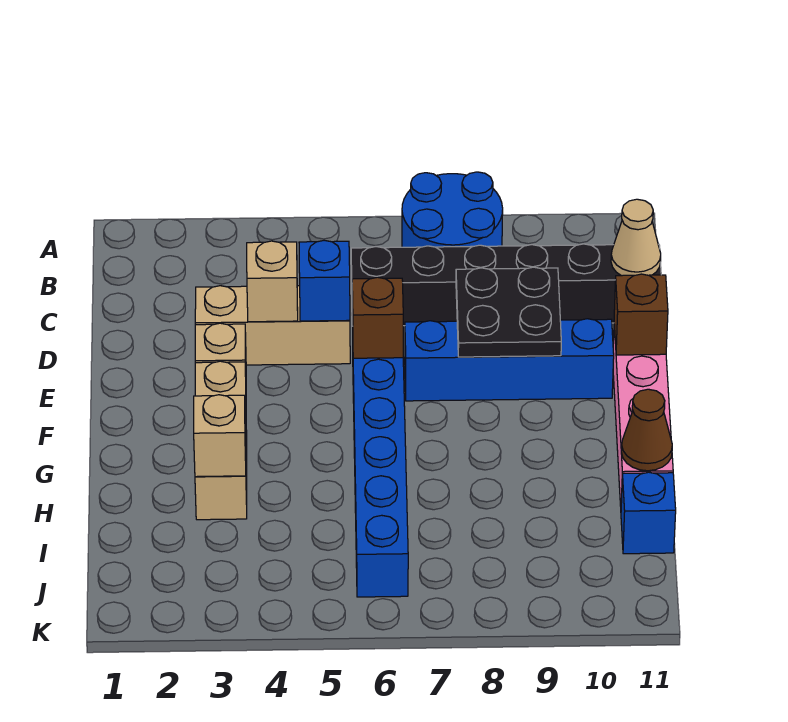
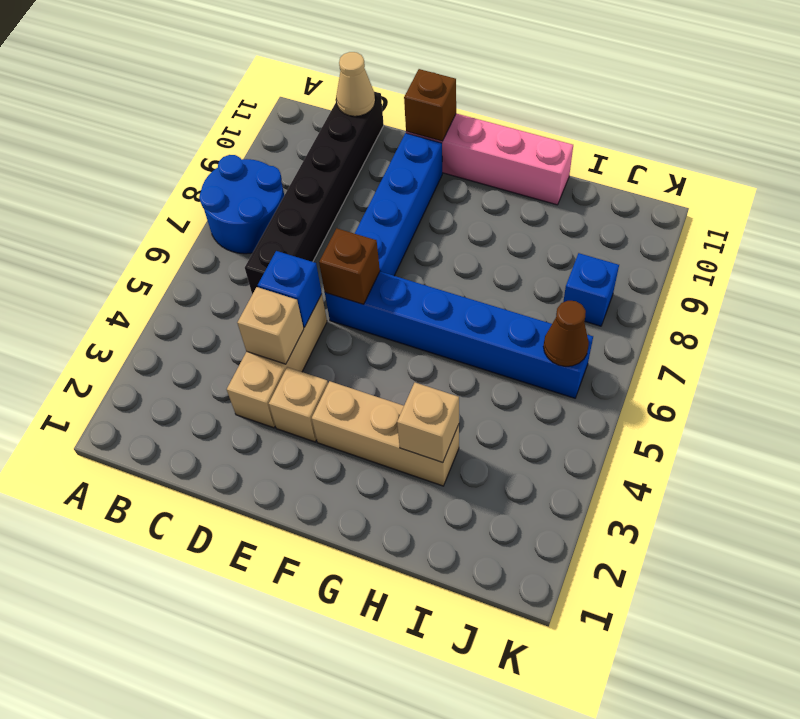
black 2x2 plate [456,267,561,357] -> none
brown 1x1 cone [621,389,672,471] -> brown 1x1 cone moved to [543,301,589,366]
blue 1x1 brick [621,472,676,554] -> blue 1x1 brick moved to [563,253,619,326]

